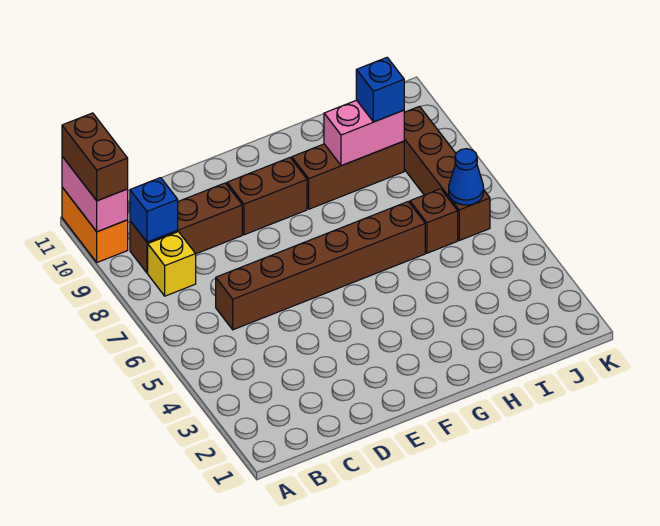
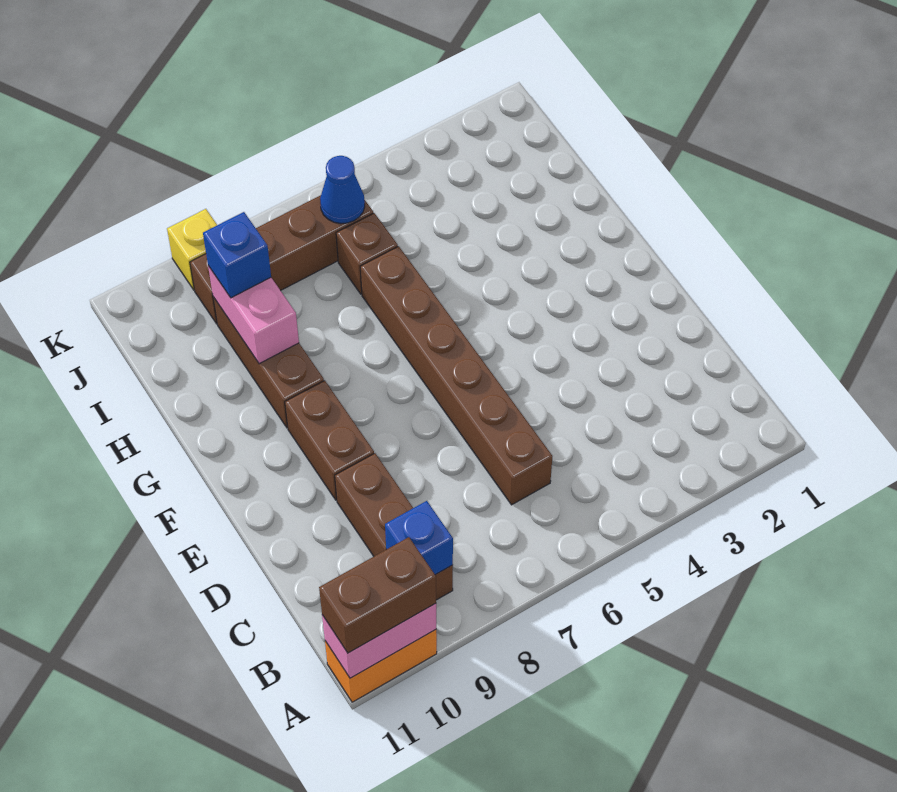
yellow 1x1 brick [148,232,196,296] -> yellow 1x1 brick moved to [167,209,217,290]

